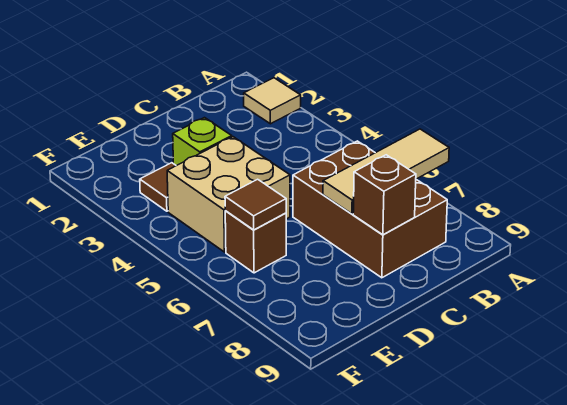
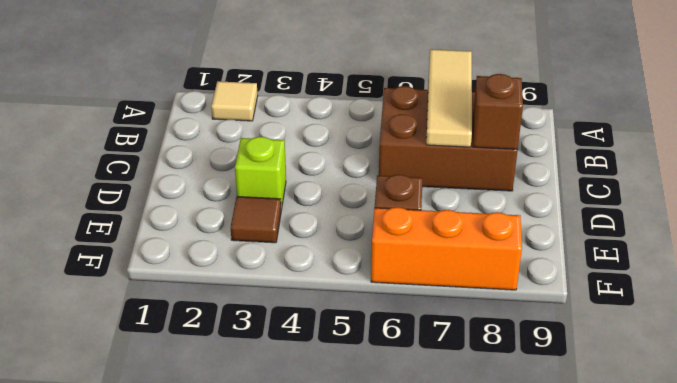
tan 2x2 brick [167,137,290,252] -> none
brown 1x1 tile [225,179,286,230] -> none
none -> orange 1x3 brick [371,207,522,290]

